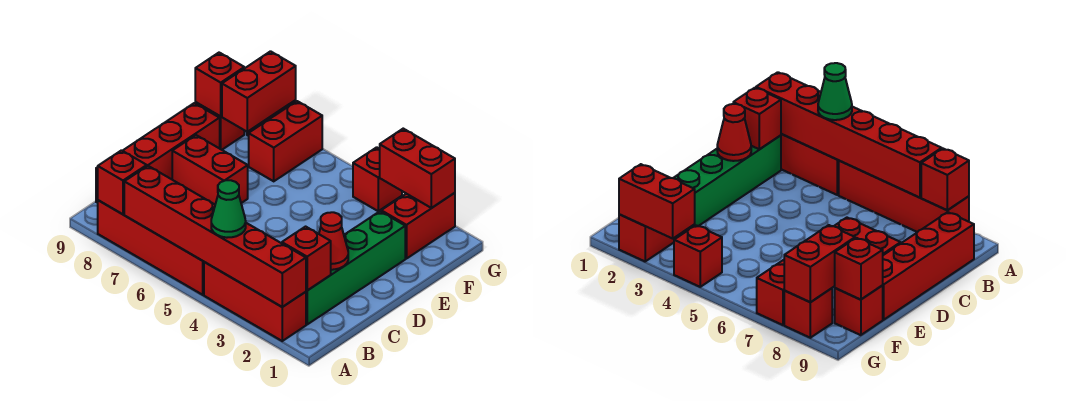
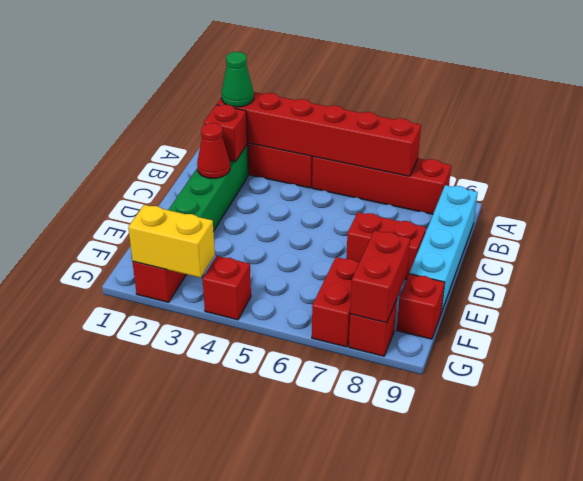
green 1x1 cone [211,180,246,238] -> green 1x1 cone moved to [221,52,254,107]
red 1x1 brick [98,150,147,214] -> none
red 1x4 brick [96,103,220,203] -> cyan 1x4 brick [409,185,478,313]
red 1x1 brick [195,53,244,116] -> none
red 1x2 brick [380,129,455,208] -> yellow 1x2 brick [128,205,215,278]

